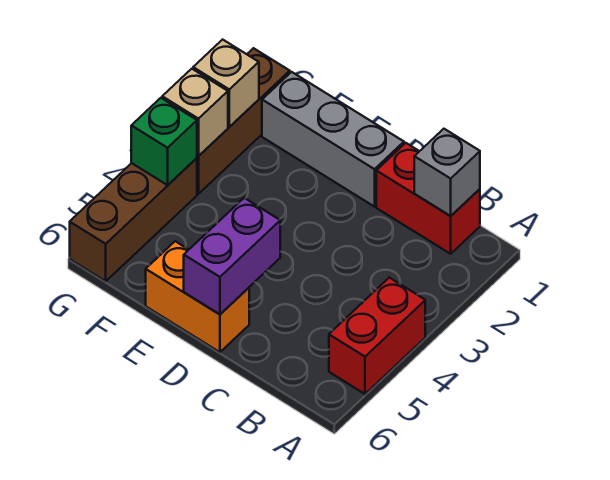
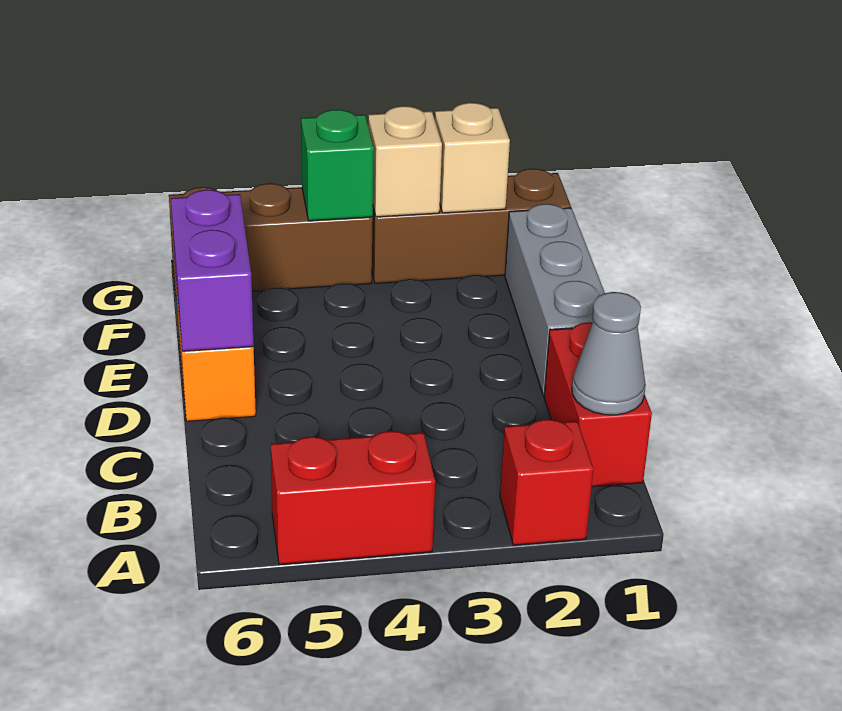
none -> red 1x1 brick [500,419,593,545]
grey 1x1 brick [414,129,480,216] -> grey 1x1 cone [572,292,646,415]
purple 1x2 brick [184,198,280,314] -> purple 1x2 brick turned to [171,190,254,351]

